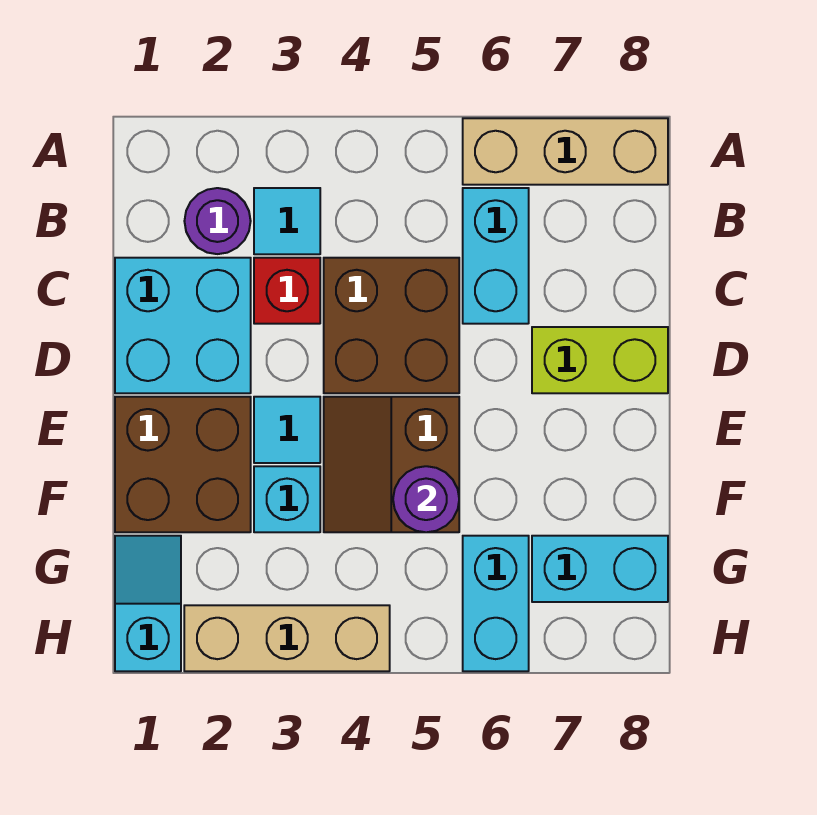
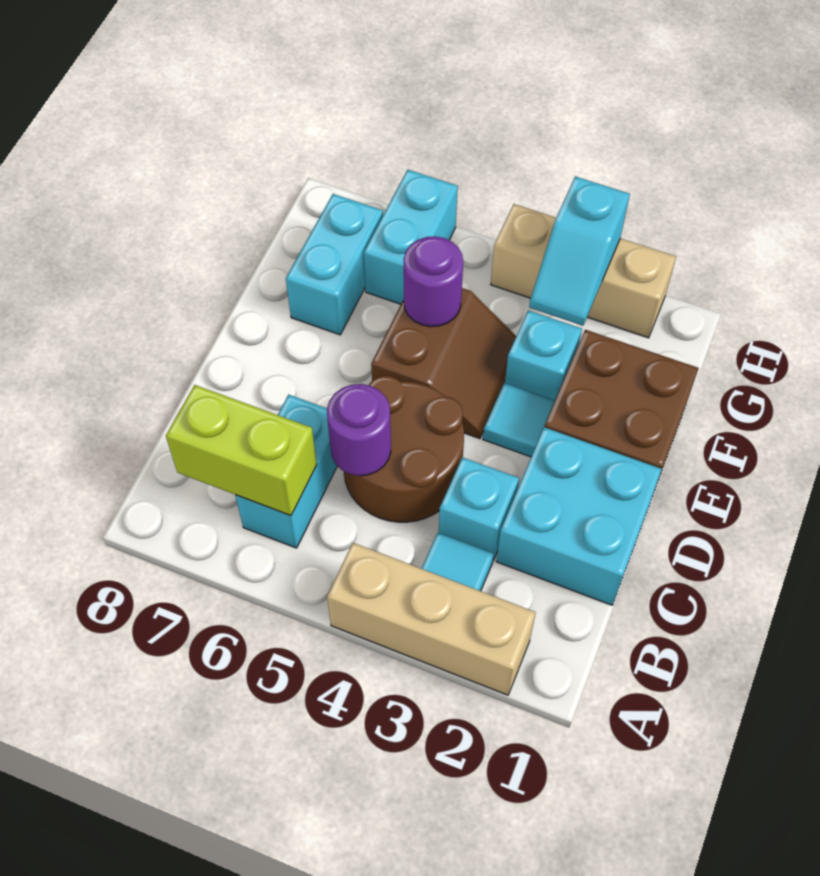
tan 1x3 brick [463,118,668,185] -> tan 1x3 brick moved to [327,543,536,695]
purple 1x1 round brick [184,188,251,254] -> purple 1x1 round brick moved to [327,384,391,476]
red 1x1 brick [254,258,320,324] -> cyan 1x1 brick [439,457,519,561]
brown 2x2 brick [324,258,459,393] -> brown 2x2 round brick [344,376,464,522]
lime 1x2 brick [532,327,668,393] -> lime 1x2 brick moved to [166,385,317,516]
cyan 1x2 slope [115,536,181,671] -> cyan 1x2 slope moved to [529,176,630,326]
cyan 1x2 brick [532,536,668,602] -> cyan 1x2 brick turned to [286,194,383,335]

